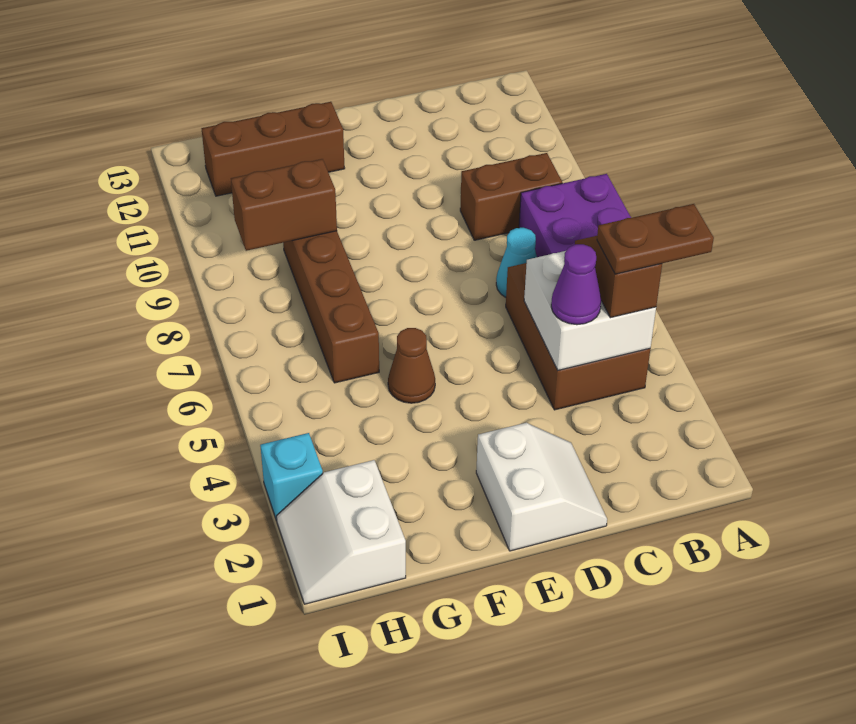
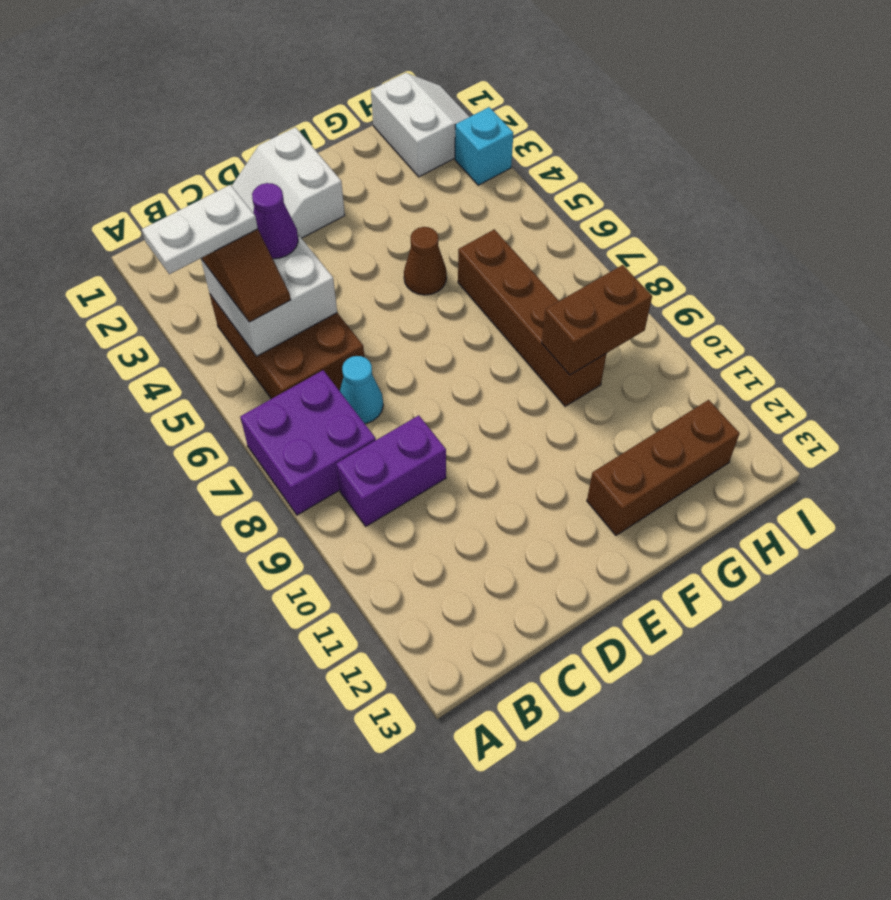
brown 1x2 plate [597,204,714,274] -> white 1x2 plate [142,185,258,274]
brown 1x2 brick [460,153,562,240] -> purple 1x2 brick [336,415,446,526]

